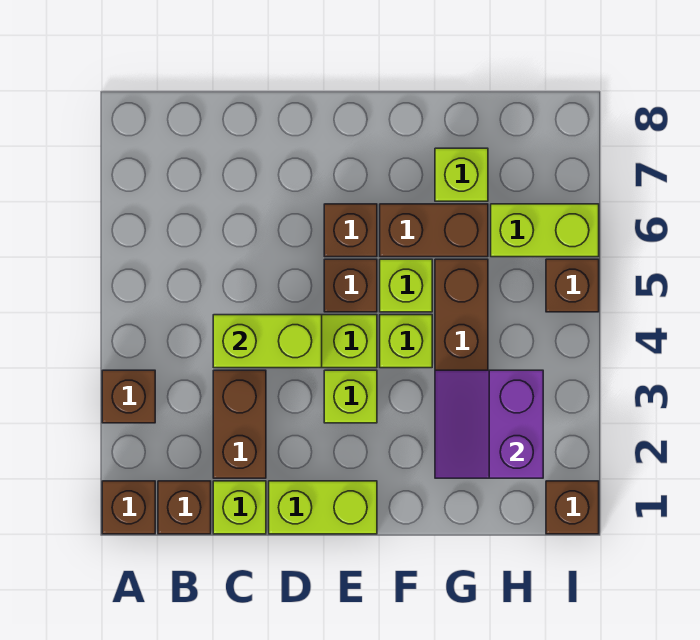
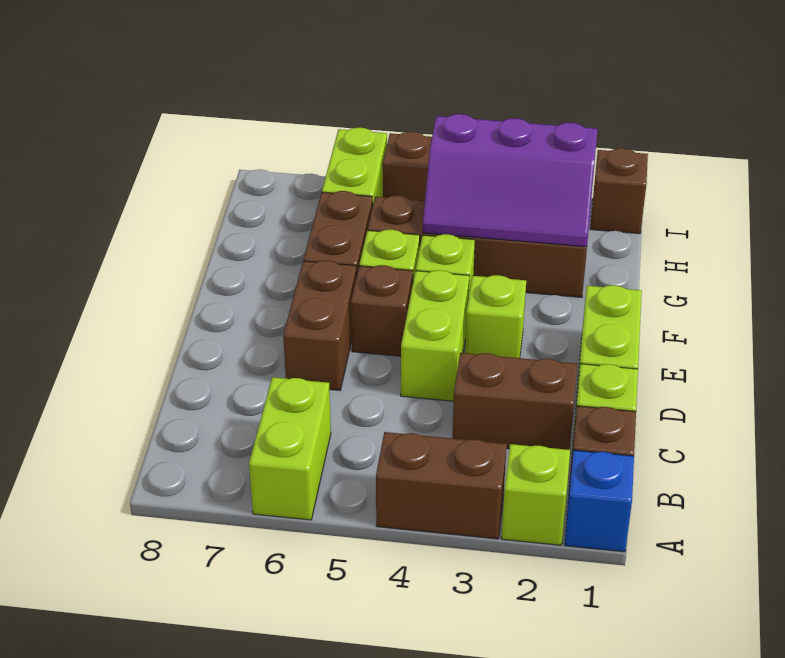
brown 1x1 brick [102,481,155,534] -> blue 1x1 brick [565,450,634,552]
brown 1x1 brick [102,370,155,423] -> brown 1x2 brick [376,432,507,539]
lime 1x2 brick [213,315,322,368] -> lime 1x2 brick moved to [249,377,331,520]
brown 1x1 brick [324,204,377,257] -> brown 1x2 brick [283,260,357,390]
purple 2x2 slope [435,370,543,478] -> purple 2x3 slope [423,114,597,247]
lime 1x1 brick [435,148,488,201] -> lime 1x1 brick moved to [501,444,570,545]

